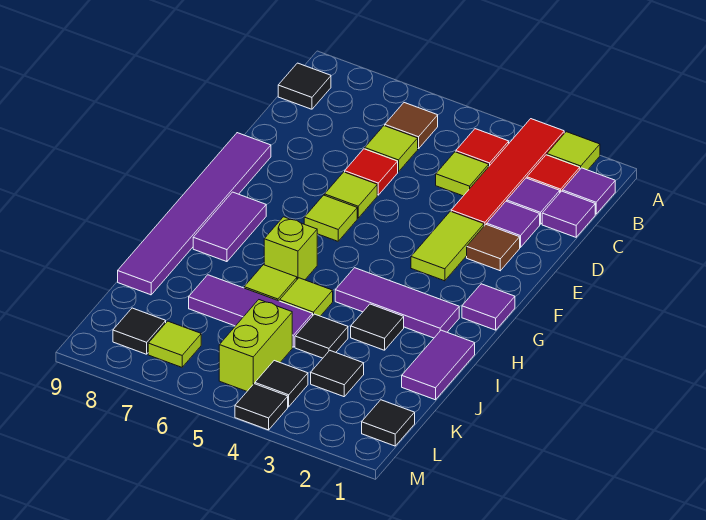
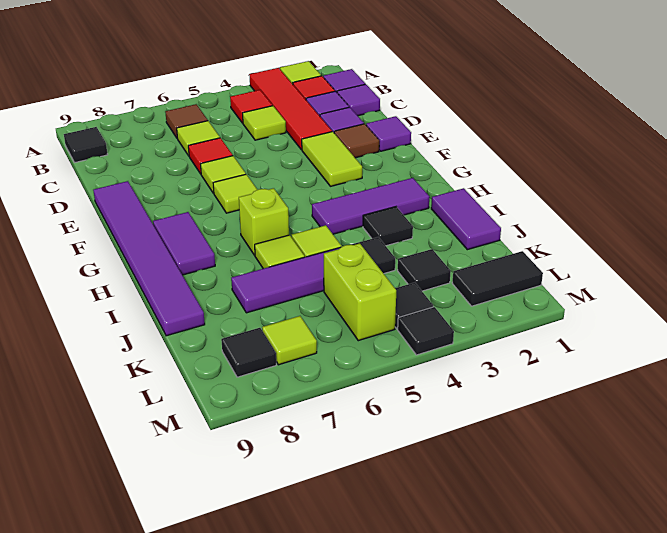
purple 1x1 tile [462,284,515,330] -> purple 1x1 tile moved to [366,116,411,151]
black 1x1 tile [362,400,415,446] -> black 1x2 tile [452,251,543,306]

